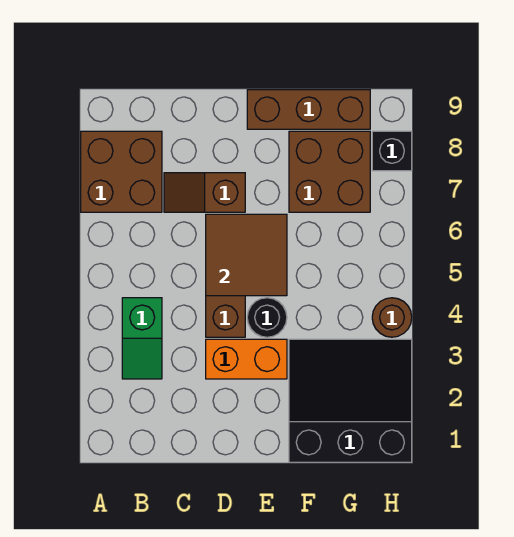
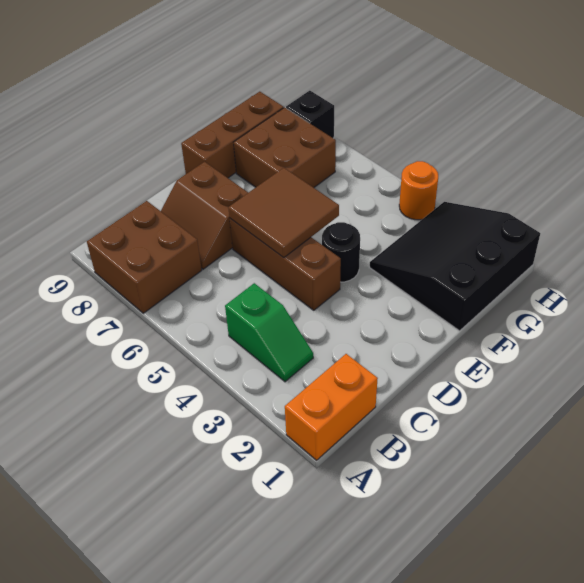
brown 1x2 slope [164,173,245,212] -> brown 2x2 slope [161,162,248,269]
orange 1x2 brick [206,339,287,379] -> orange 1x2 brick moved to [285,354,378,460]
brown 1x1 round brick [372,298,412,337] -> orange 1x1 round brick [399,161,438,220]

